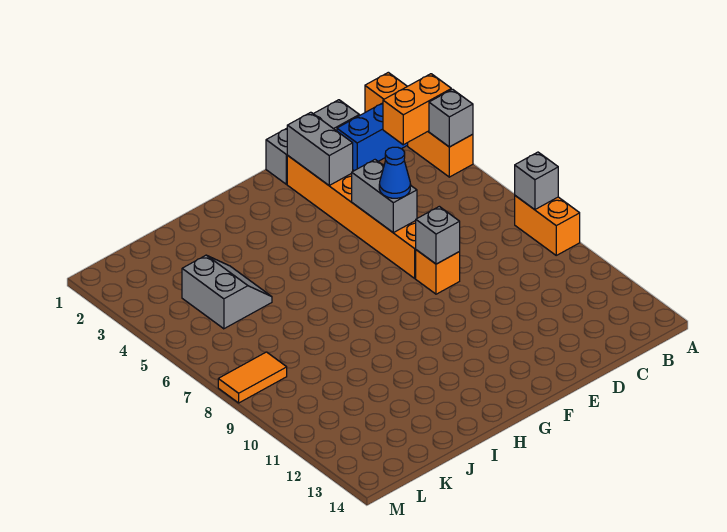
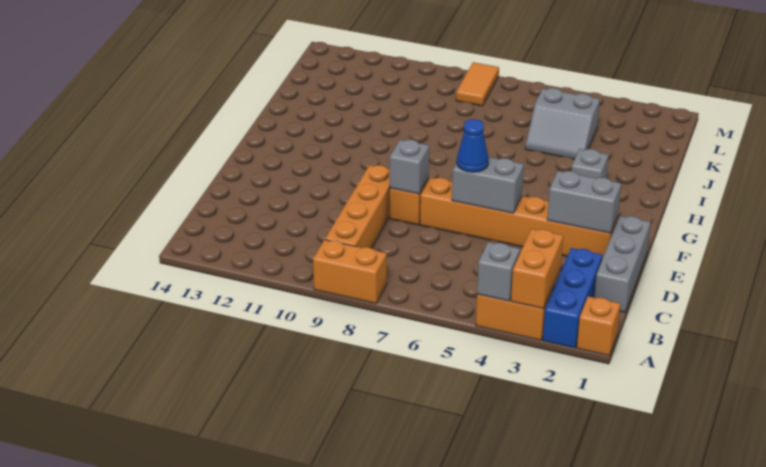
grey 1x1 brick [515,152,558,210] -> grey 1x1 brick moved to [571,149,609,178]
none -> orange 1x4 brick [325,165,390,248]

